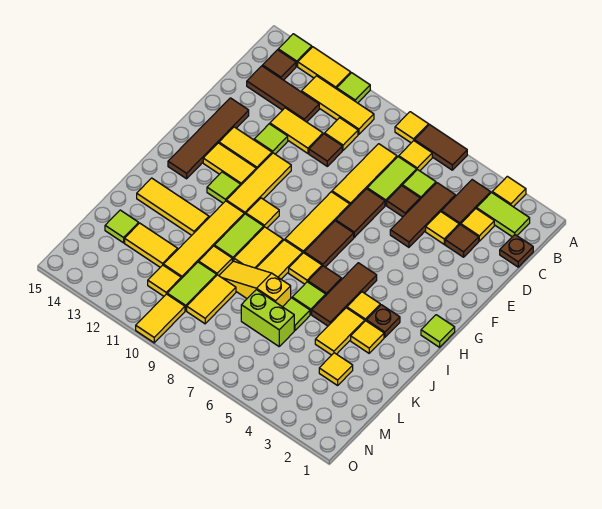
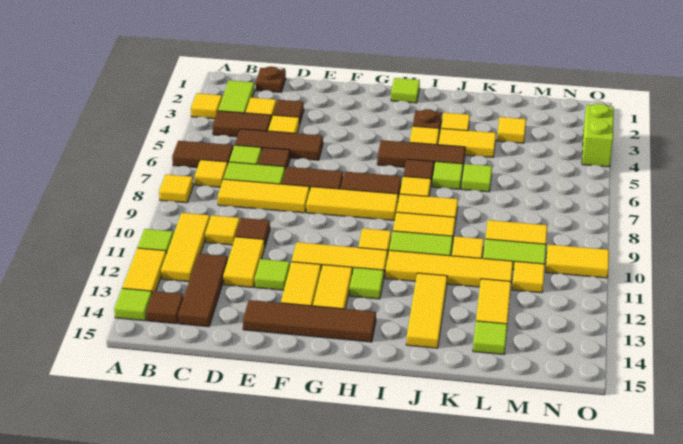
brown 1x2 tile [414,125,467,170] -> brown 1x2 tile turned to [172,141,233,168]
yellow 1x3 slope [219,261,291,307] -> none
lime 1x2 brick [241,290,294,346] -> lime 1x2 brick moved to [582,104,614,167]

